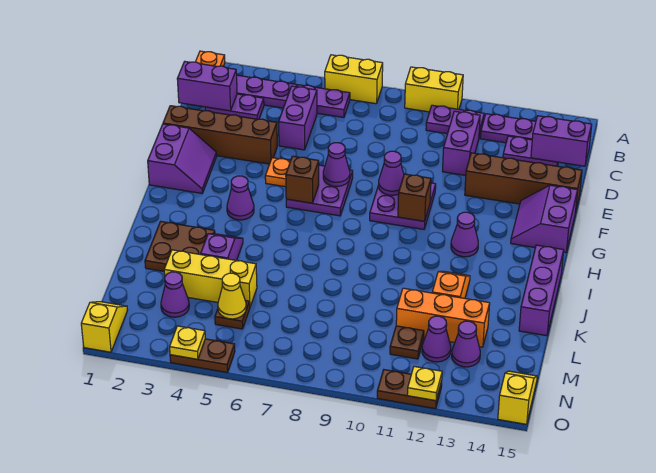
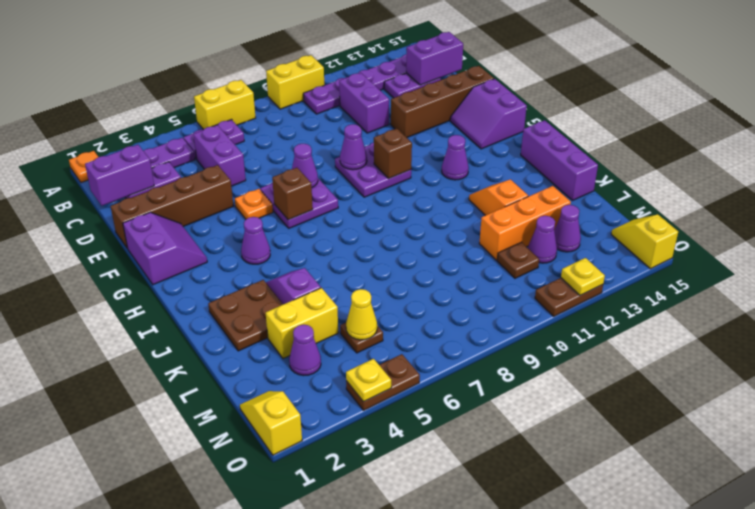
yellow 1x3 brick [164,250,257,307] -> yellow 1x2 brick [266,288,338,359]

